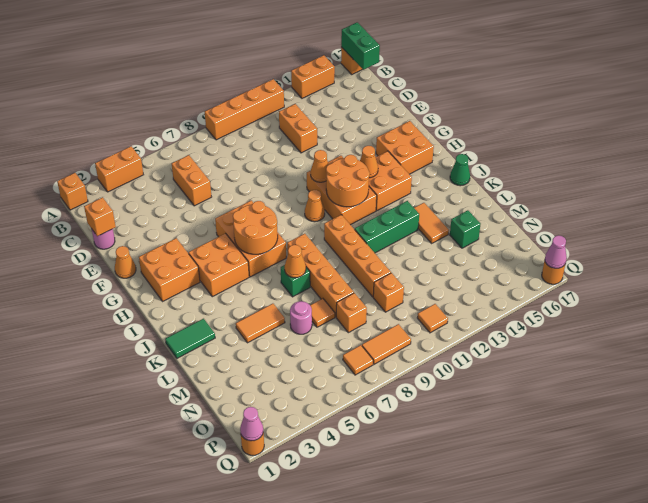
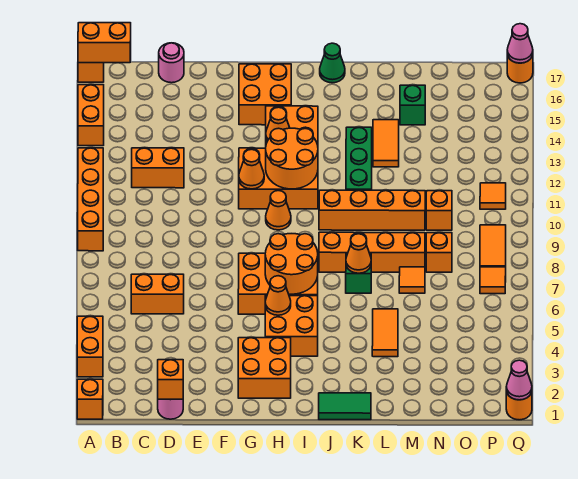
green 1x2 brick [341,22,380,70] -> orange 1x2 brick [78,23,131,63]
orange 1x1 cone [115,246,136,278] -> orange 1x1 cone moved to [265,276,291,315]
green 1x2 tile [165,319,215,358] -> green 1x2 tile turned to [319,393,371,420]
orange 1x2 tile [414,203,449,243] -> orange 1x2 tile turned to [373,120,399,167]
pink 1x1 round brick [290,301,312,334] -> pink 1x1 round brick moved to [159,43,184,83]

